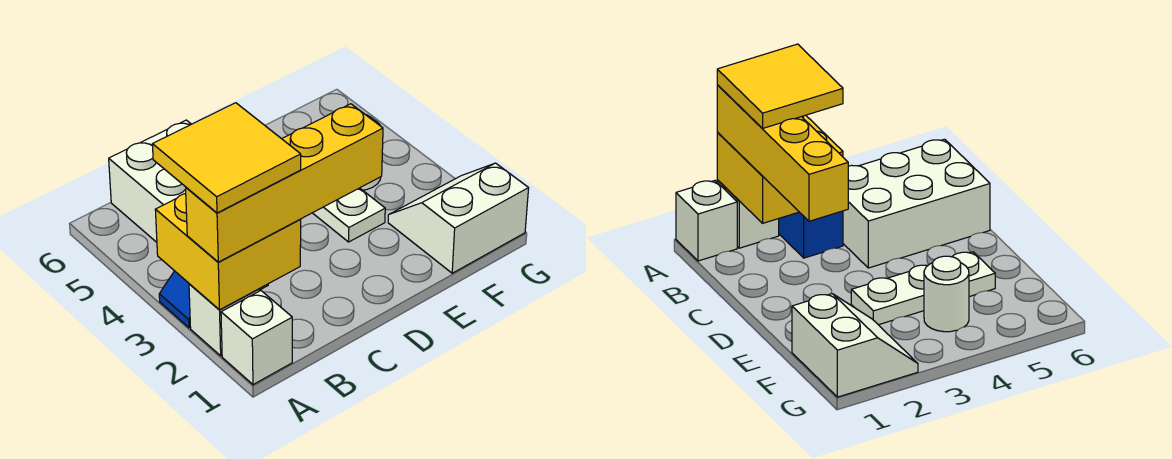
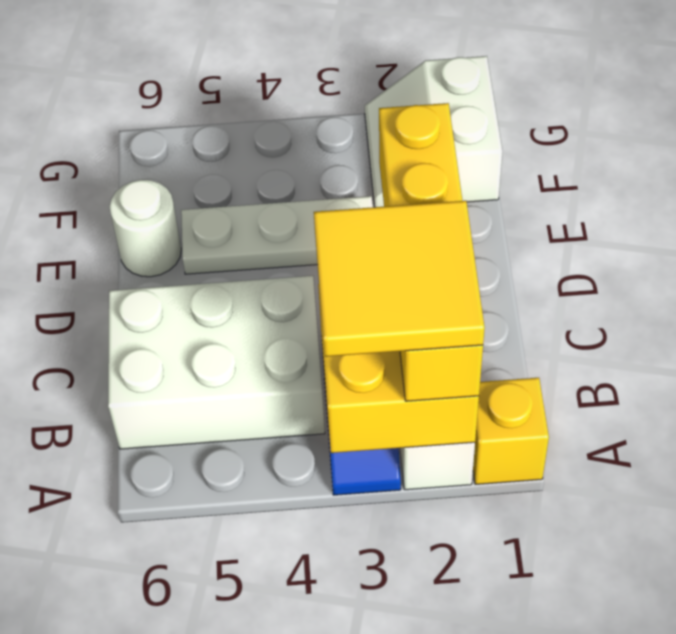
white 1x1 brick [221,291,292,385] -> yellow 1x1 brick [473,378,549,484]
white 1x1 round brick [924,256,969,332] -> white 1x1 round brick moved to [110,180,181,277]

